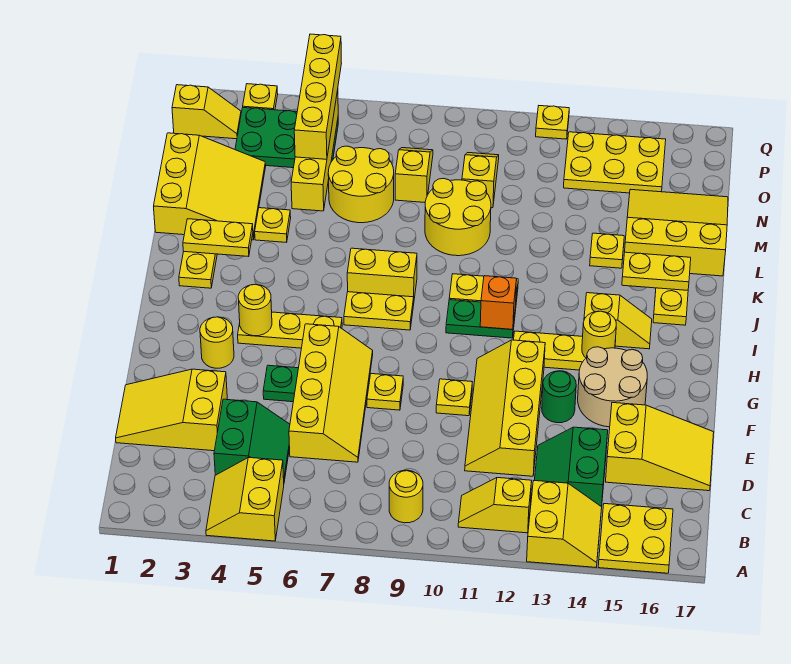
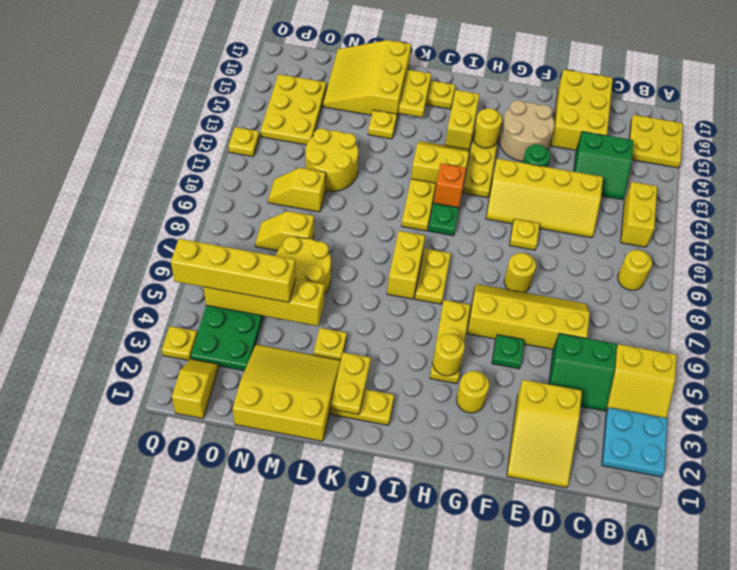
none -> cyan 2x2 plate [602,408,667,477]
yellow 2x2 slope [527,481,602,567] -> yellow 2x2 slope moved to [411,141,469,188]
yellow 1x2 slope [458,478,532,533] -> yellow 1x2 brick [621,182,657,247]
green 2x2 slope [214,399,290,481] -> green 2x2 slope turned to [549,333,617,411]
yellow 2x3 slope [606,403,714,491] -> yellow 2x3 brick [550,69,613,150]
yellow 1x1 plate [367,374,403,410] -> yellow 1x1 round brick [504,253,536,293]
yellow 1x2 slope [584,293,652,349] -> yellow 1x2 brick [445,90,480,150]
yellow 2x2 round brick [425,178,491,256] -> yellow 2x2 round brick moved to [306,129,358,192]

